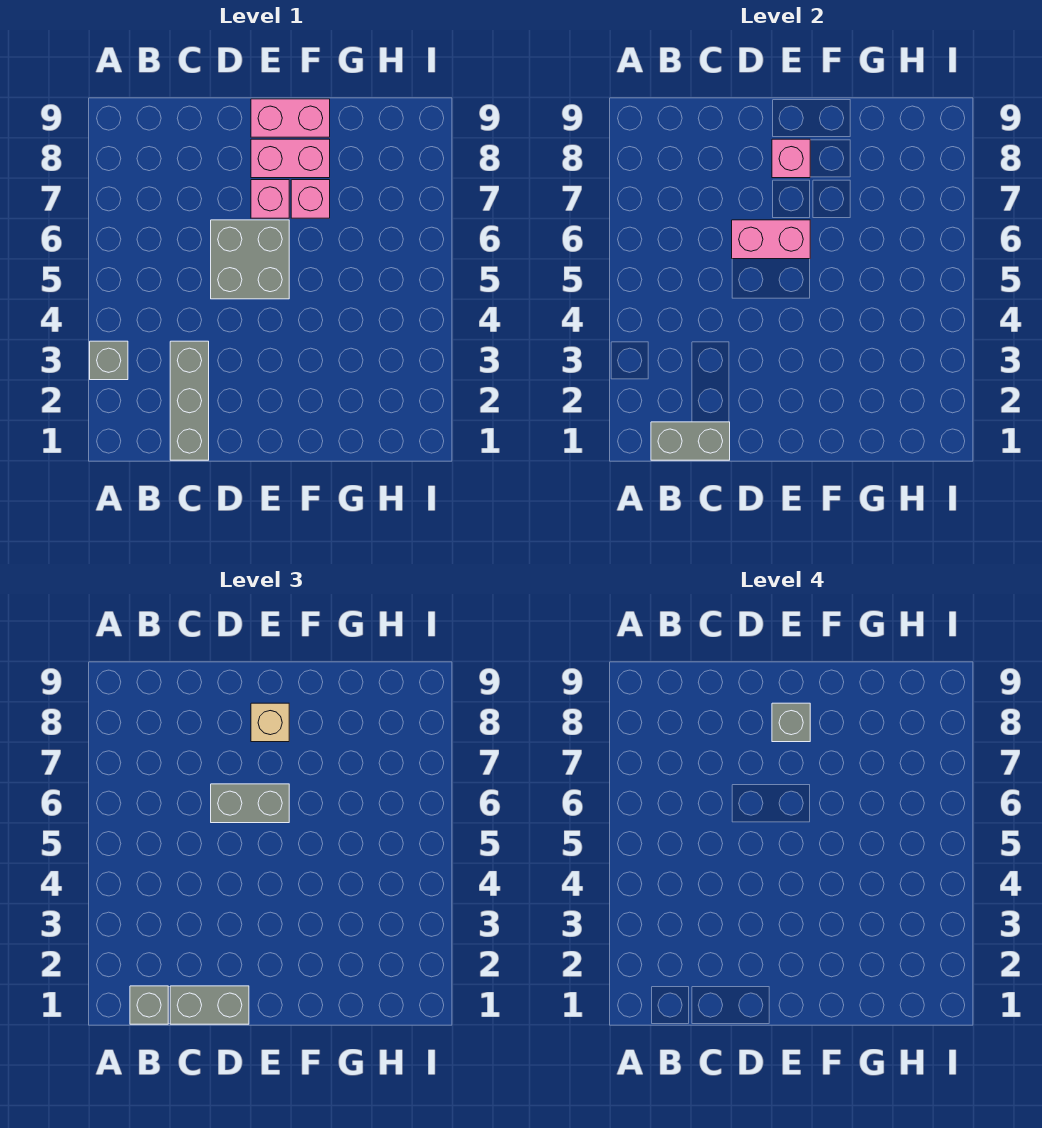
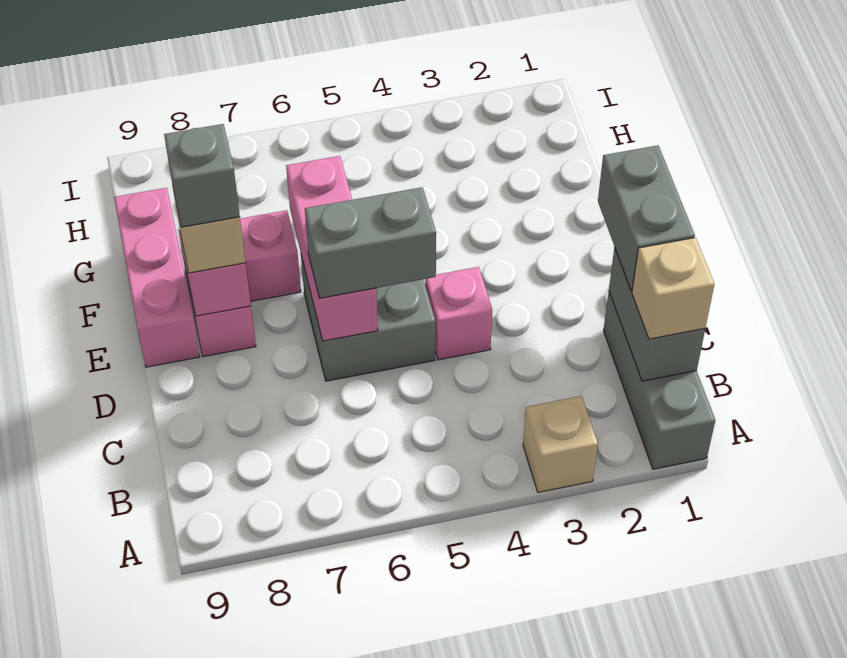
grey 1x1 brick [90,341,128,380] -> tan 1x1 brick [523,396,598,492]
grey 1x1 brick [130,986,168,1024] -> tan 1x1 brick [632,237,715,339]
grey 1x3 brick [170,341,209,460] -> grey 1x3 brick turned to [603,292,715,469]
pink 1x2 brick [732,220,810,259] -> pink 1x3 brick [286,156,378,341]
grey 1x2 brick [211,784,289,823] -> grey 1x2 brick turned to [305,187,436,298]
pink 1x1 brick [251,180,289,218] -> pink 1x1 brick moved to [425,267,492,360]
pink 1x2 brick [251,99,330,137] -> pink 1x3 brick [114,188,200,367]

